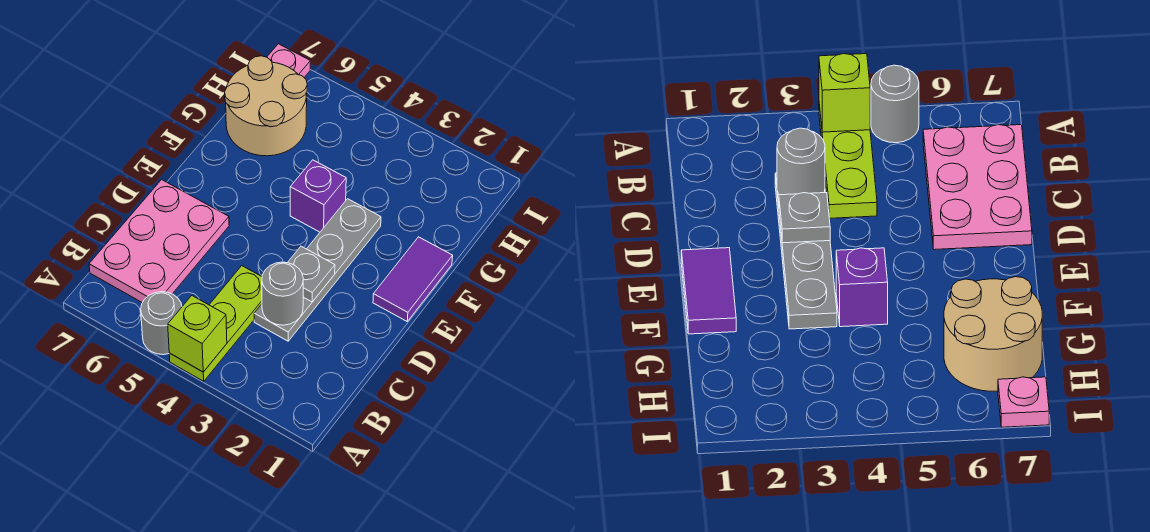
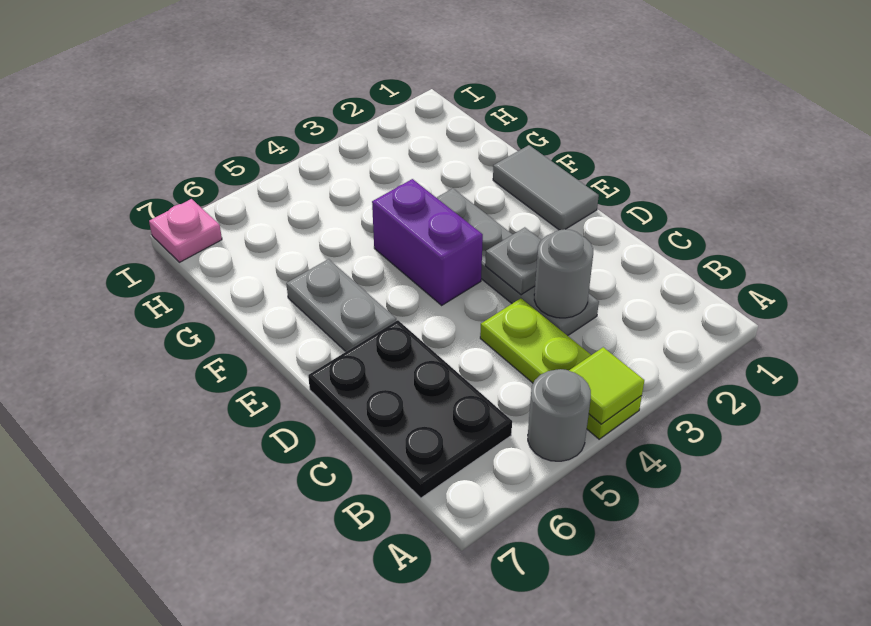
lime 1x1 brick [168,296,227,372] -> lime 1x1 tile [569,347,644,424]
pink 2x3 plate [89,180,229,303] -> black 2x3 plate [308,320,512,498]
purple 1x2 tile [373,237,453,321] -> grey 1x2 tile [493,145,599,230]
none -> grey 1x2 plate [286,259,396,352]
purple 1x1 brick [290,160,346,232] -> purple 1x2 brick [372,179,483,305]
tan 2x2 round brick [225,56,307,156] -> none

